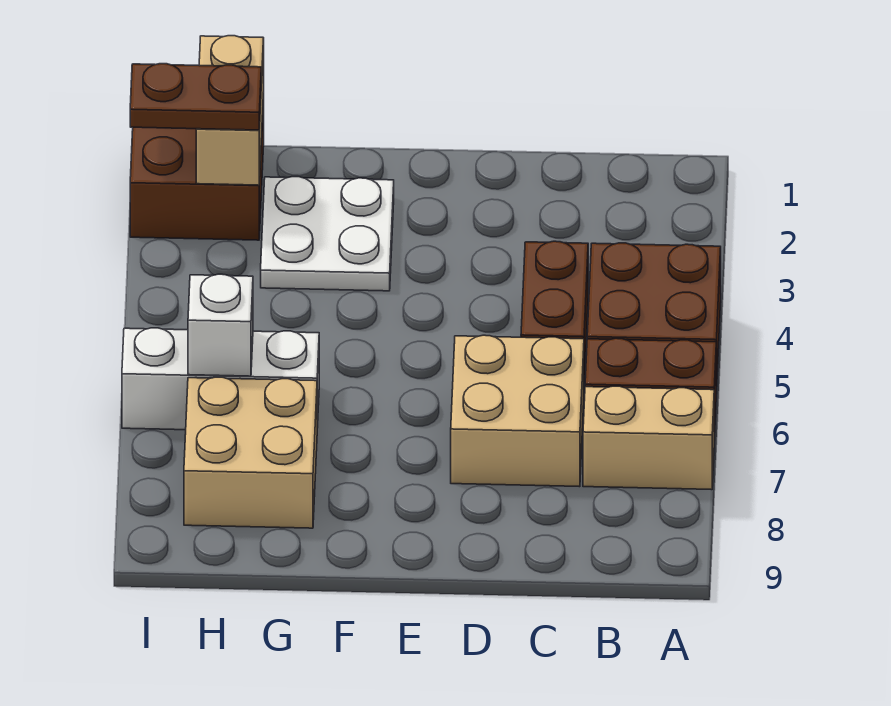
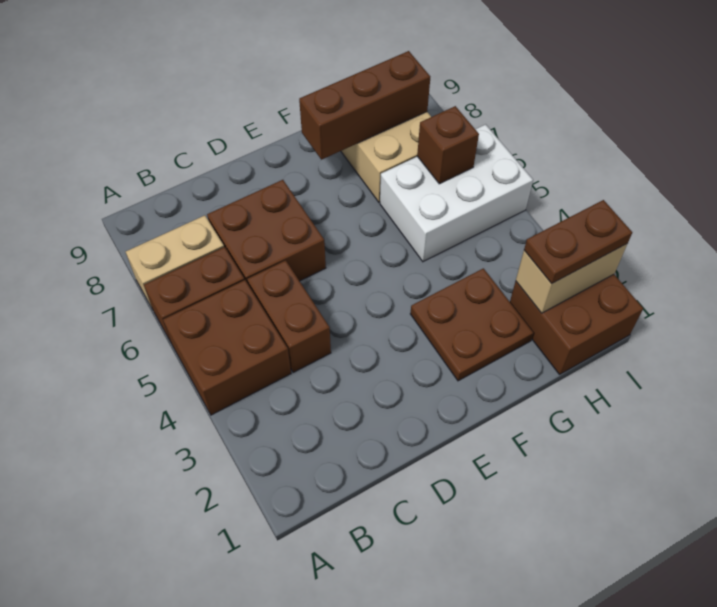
tan 2x2 brick [451,335,584,487] -> brown 2x2 brick [207,180,326,284]
white 2x2 plate [261,177,394,291] -> brown 2x2 plate [410,268,533,381]
none -> brown 1x3 brick [299,51,430,160]
white 1x3 brick [122,328,319,430] -> white 2x3 brick [380,124,533,262]
tan 1x2 brick [196,36,264,185] -> tan 1x2 brick turned to [516,244,627,313]
white 1x1 brick [188,274,253,376] -> brown 1x1 brick [417,106,479,184]

